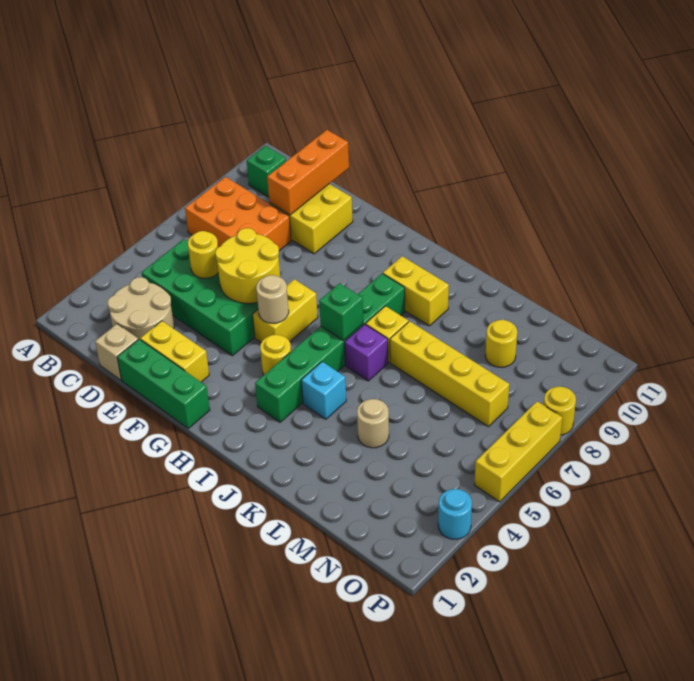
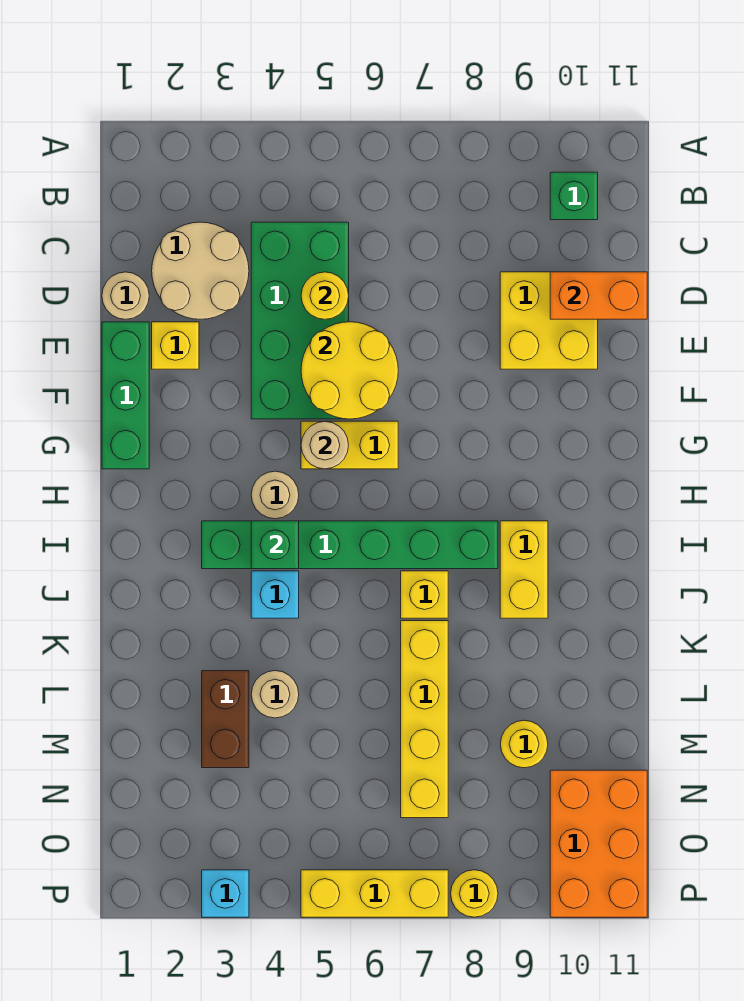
orange 2x3 brick [185,177,291,251] -> orange 2x3 brick moved to [550,770,647,917]
tan 1x1 brick [95,324,138,380] -> tan 1x1 round brick [102,272,149,319]
orange 1x3 brick [267,130,349,215] -> orange 1x2 brick [550,272,647,319]
yellow 1x2 brick [140,321,209,382] -> yellow 1x1 brick [152,322,199,369]
yellow 1x1 round brick [260,335,291,375] -> tan 1x1 round brick [251,471,299,519]
green 1x1 brick [319,283,363,341] -> green 1x1 brick moved to [251,521,299,569]
purple 1x1 brick [345,324,388,381] -> none
none -> brown 1x2 brick [202,671,249,768]
cyan 1x1 round brick [438,489,472,539] -> cyan 1x1 brick [202,870,249,917]

